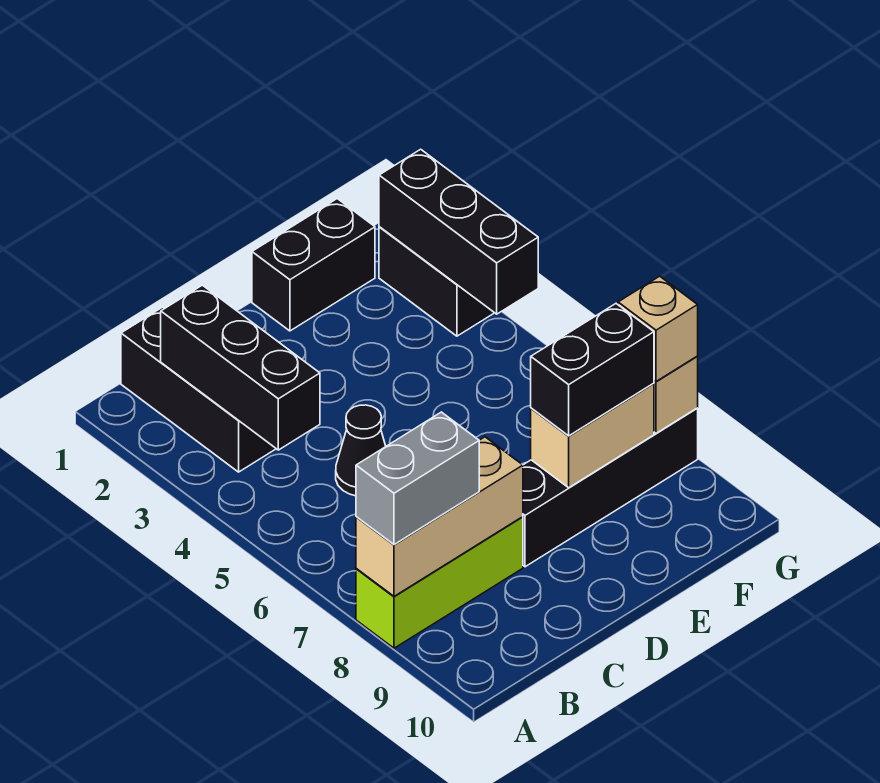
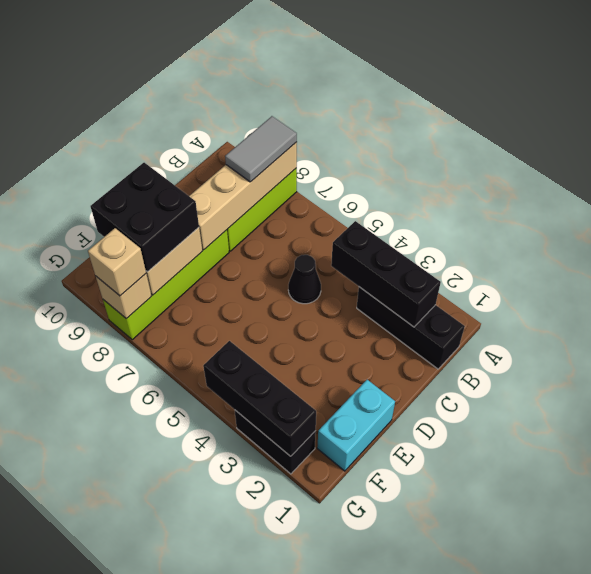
tan 1x3 brick [356,437,523,596] -> tan 1x4 brick [189,142,297,250]
grey 1x2 brick [356,412,479,545] -> grey 1x2 tile [225,116,297,182]
black 1x4 brick [523,408,698,567] -> lime 1x4 brick [103,230,229,340]
black 1x2 brick [252,199,375,331] -> cyan 1x2 brick [317,380,395,471]
black 1x2 brick [531,304,654,436] -> black 2x2 brick [90,163,199,272]

